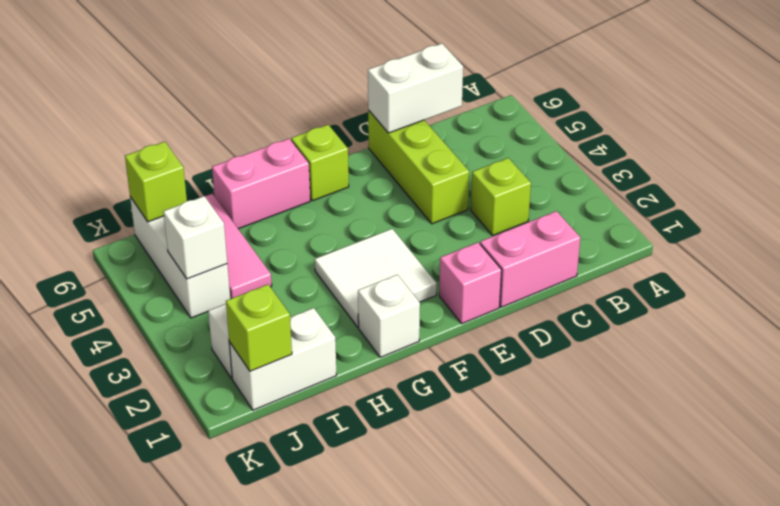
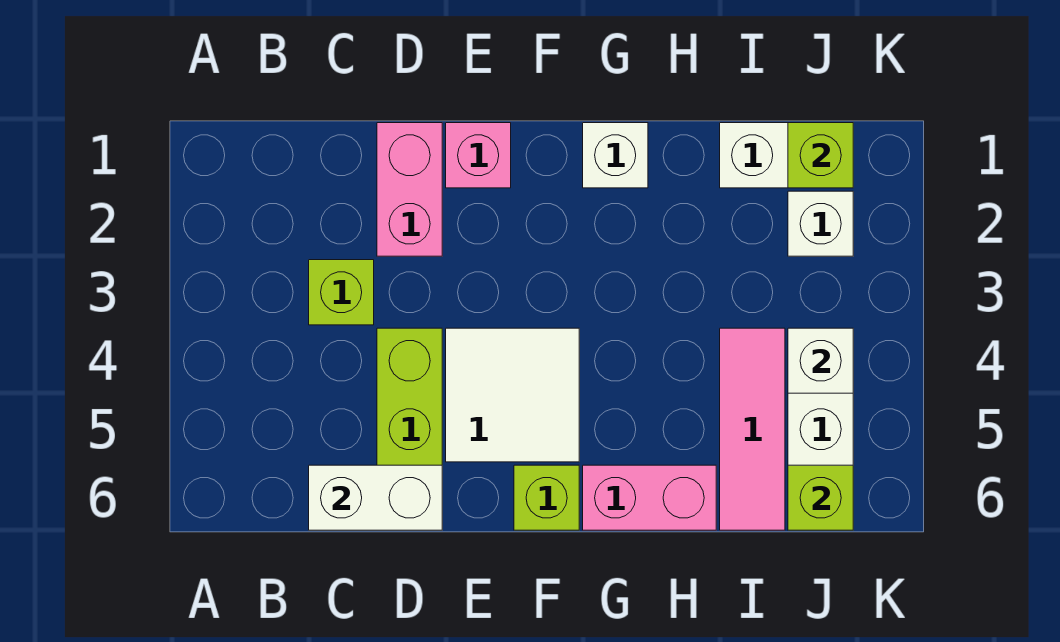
pink 1x2 brick [480,211,580,307] -> pink 1x2 brick turned to [377,123,442,256]
white 2x2 tile [315,229,436,327] -> white 2x2 tile moved to [446,328,579,462]

